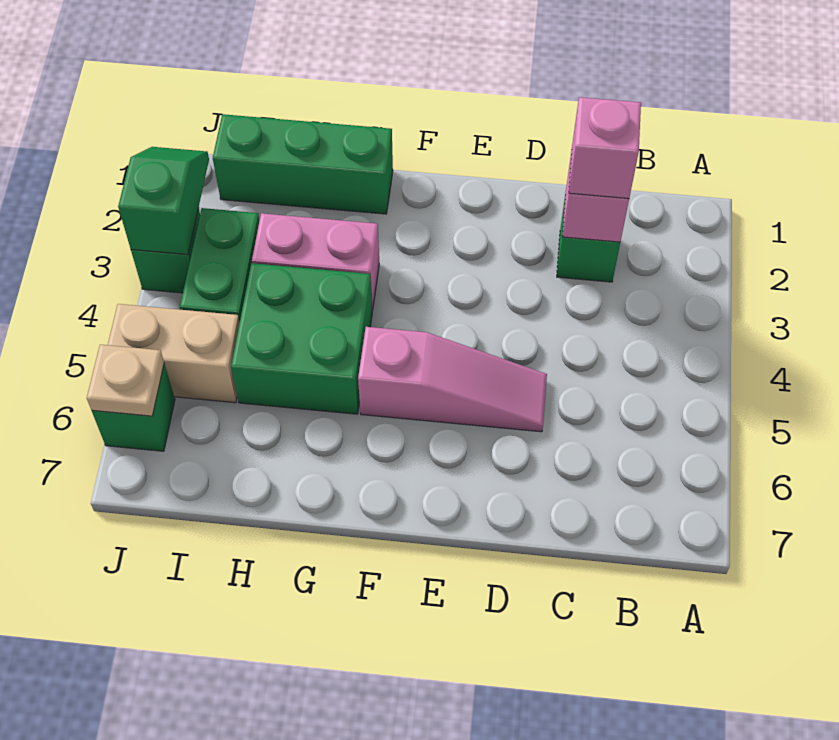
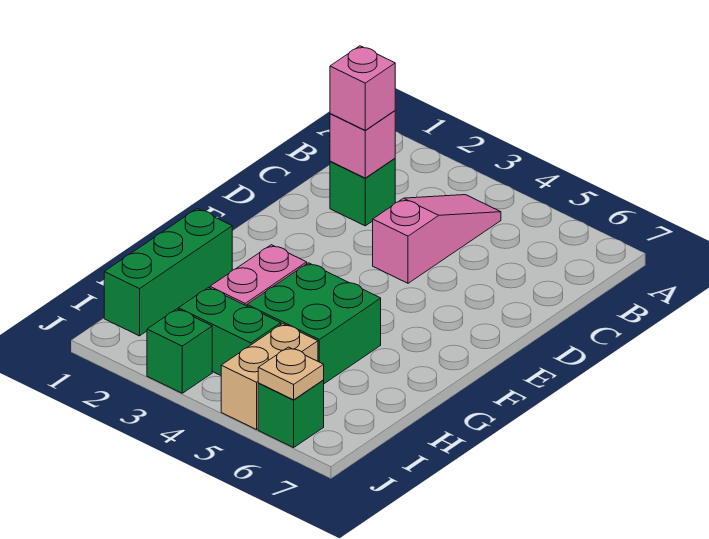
pink 1x3 slope [358,327,547,432] -> pink 1x3 slope moved to [373,195,501,283]
green 1x2 slope [118,147,209,255] -> none

